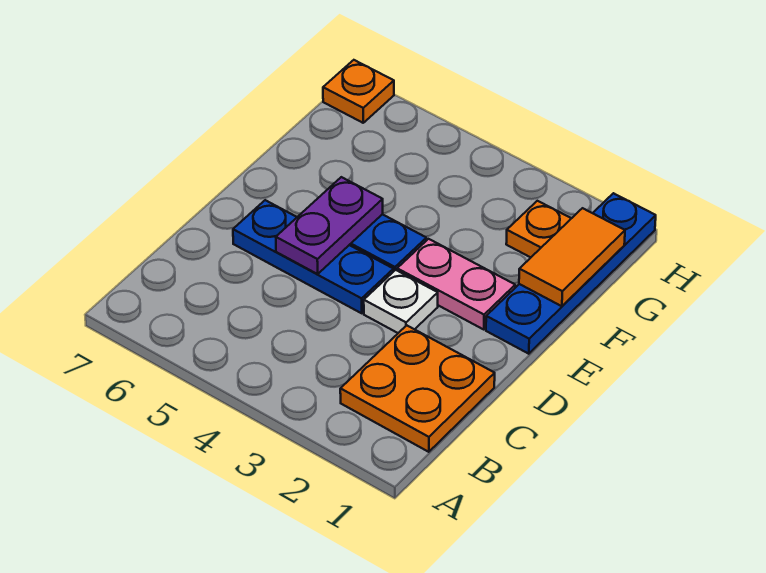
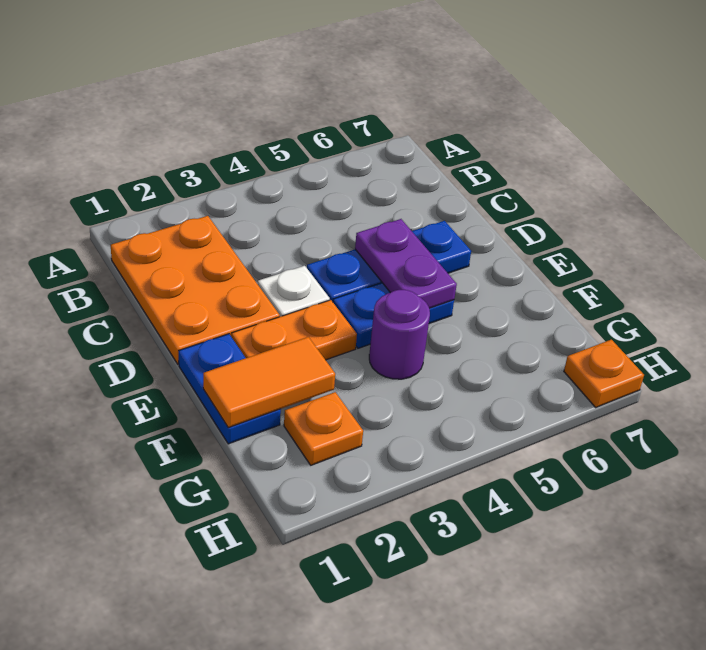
orange 2x2 plate [340,325,495,452] -> orange 2x3 plate [111,216,280,364]
blue 1x4 plate [486,193,656,354] -> blue 1x2 plate [179,334,281,444]
pink 1x2 plate [397,239,515,330] -> orange 1x2 plate [232,300,357,360]
orange 1x2 tile [519,208,625,306] -> orange 1x2 tile turned to [203,337,335,428]
none -> purple 1x1 round brick [369,290,430,379]

